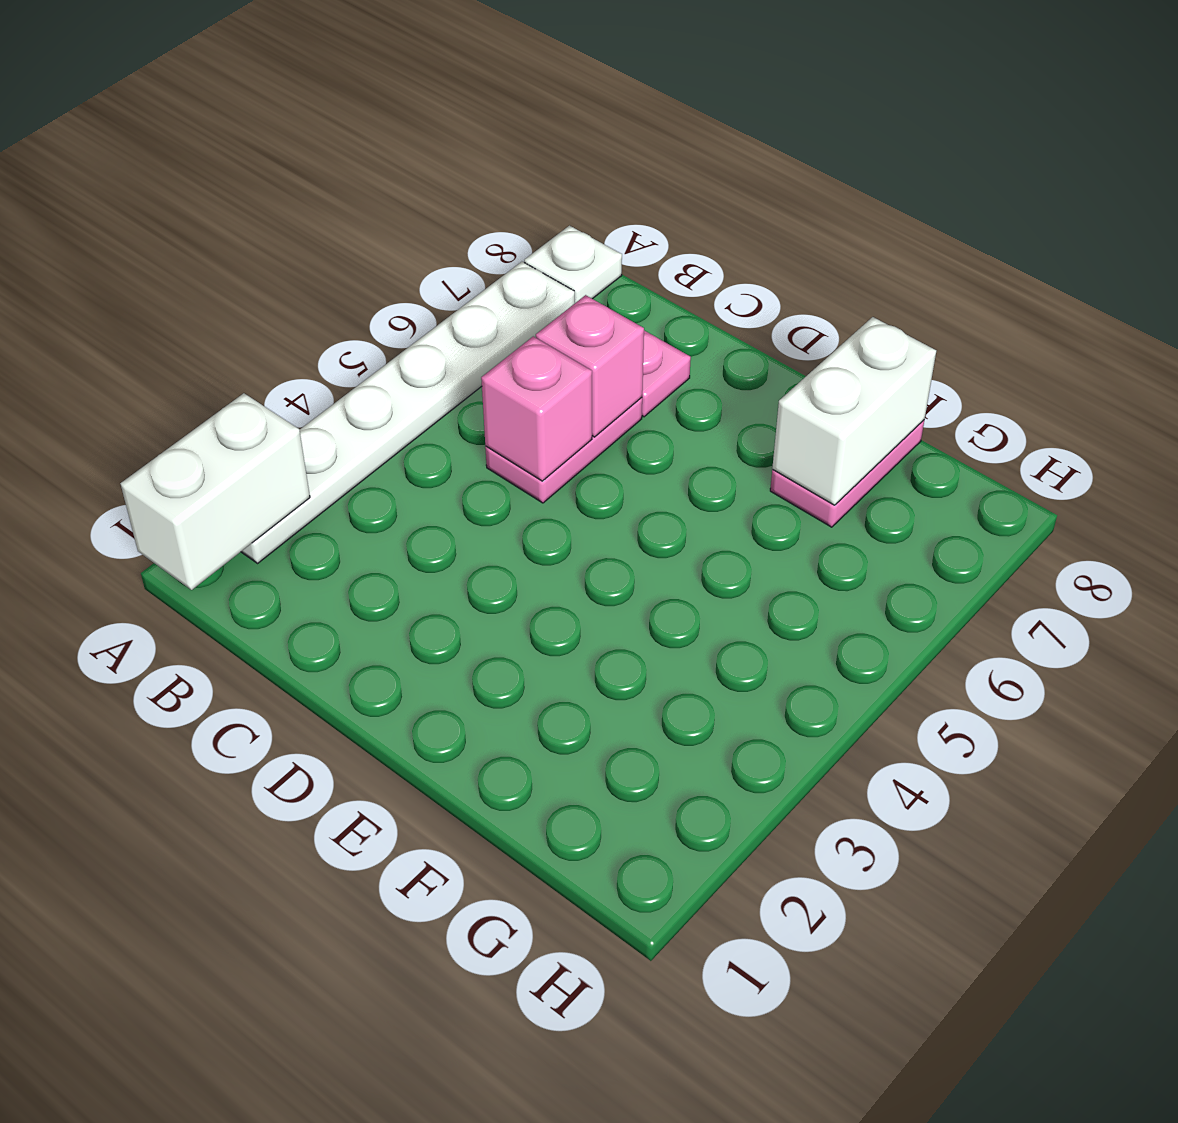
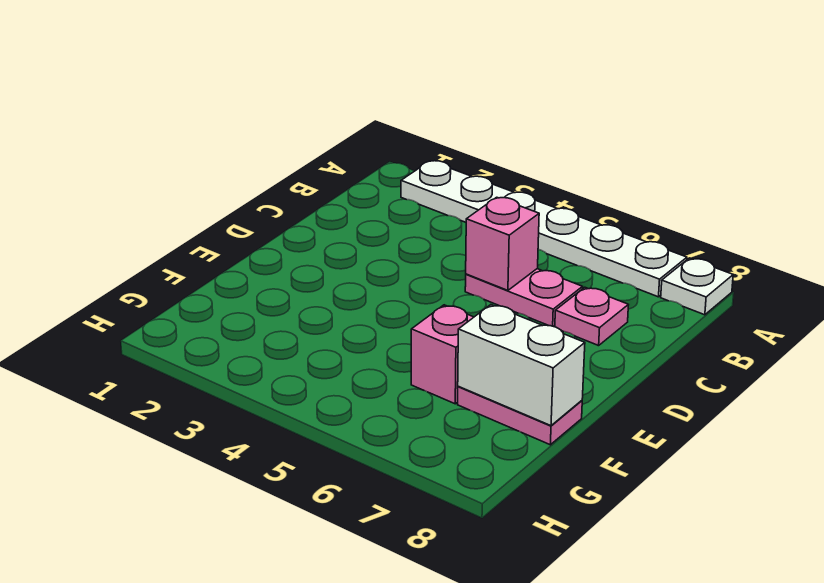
white 1x2 brick [120,393,310,590] -> none
pink 1x1 brick [536,295,644,437] -> pink 1x1 brick moved to [411,305,474,404]

